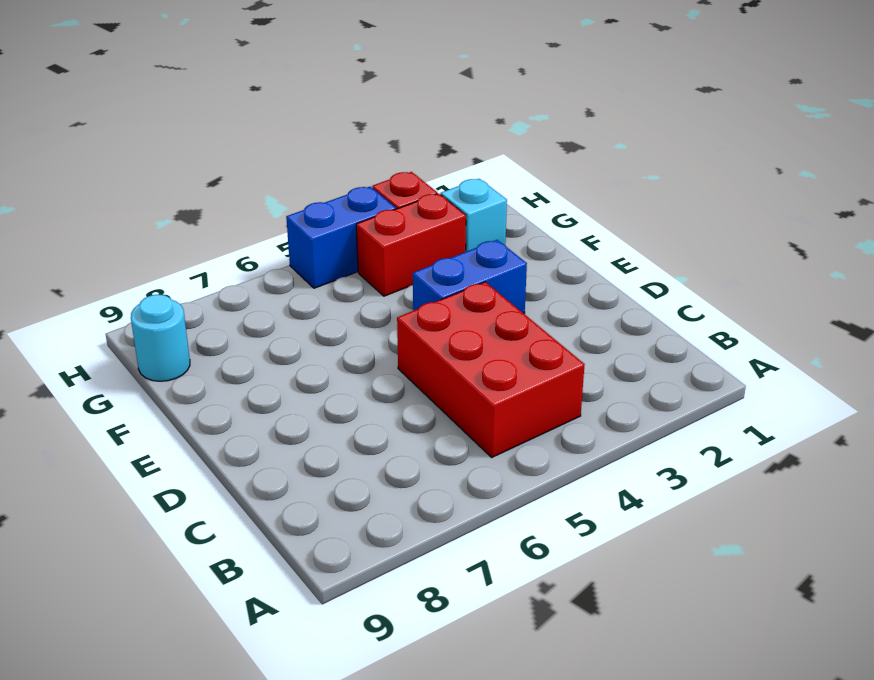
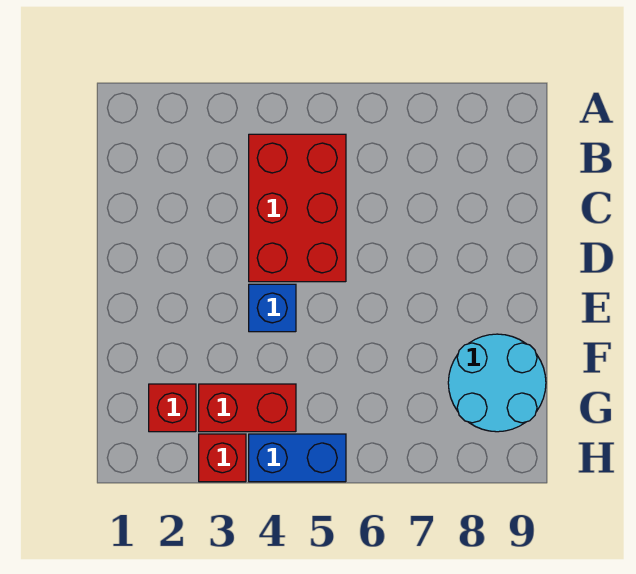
blue 1x2 brick [413,240,527,313] -> blue 1x1 brick [249,284,296,332]
cyan 1x1 brick [441,179,507,252] -> red 1x1 brick [149,384,196,432]
cyan 1x1 round brick [131,295,190,381] -> cyan 2x2 round brick [448,334,546,432]

